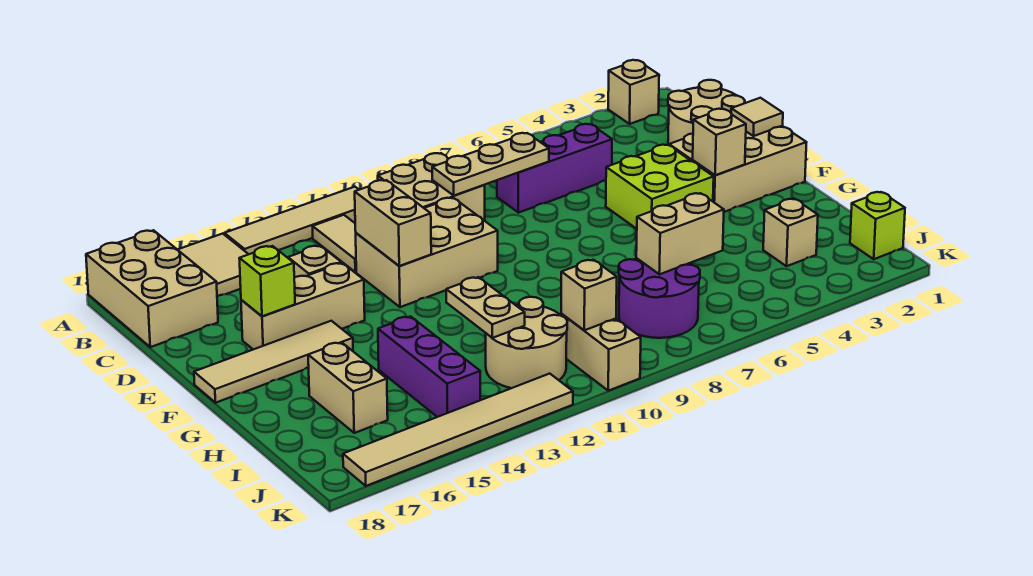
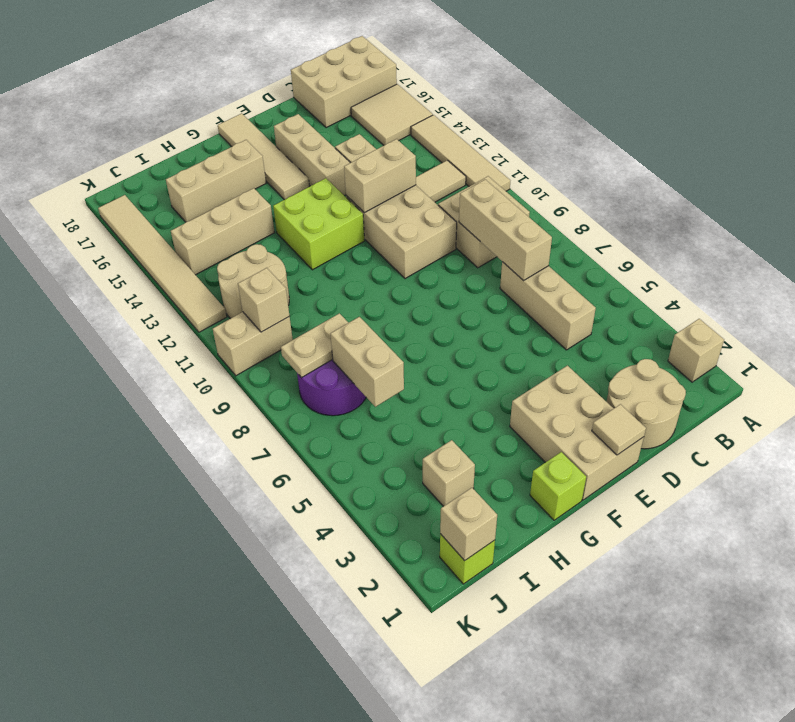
purple 1x3 brick [497,124,612,213] -> tan 1x3 brick [500,262,596,350]
tan 1x3 plate [432,133,549,195] -> tan 1x3 brick [459,179,552,281]
lime 2x2 brick [606,145,714,229] -> lime 2x2 brick moved to [273,178,365,270]
lime 1x1 brick [239,246,295,316] -> lime 1x1 brick moved to [530,452,586,520]
tan 1x1 brick [693,109,746,175] -> tan 1x1 brick moved to [440,488,497,561]
tan 1x2 plate [446,277,525,338] -> tan 1x2 plate moved to [281,313,348,378]
purple 1x3 brick [378,316,480,417] -> tan 1x3 brick [171,188,275,275]
tan 1x2 brick [308,342,388,433] -> tan 1x3 brick [166,140,266,222]

